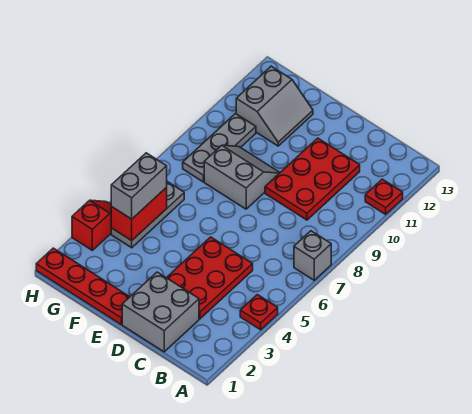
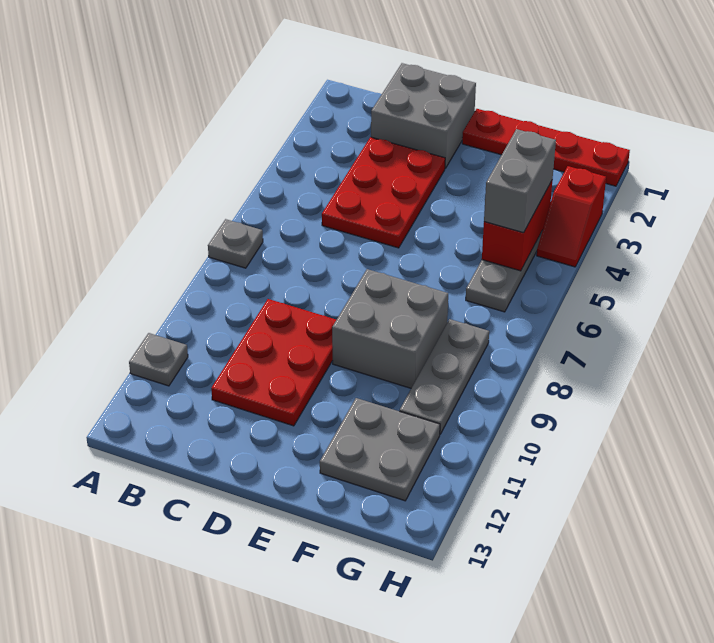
red 1x1 plate [240,295,278,330] -> none
grey 1x1 brick [294,231,331,280] -> grey 1x1 plate [208,219,263,268]
red 1x1 plate [365,179,403,214] -> grey 1x1 plate [129,333,188,386]
grey 2x2 slope [204,145,280,209] -> grey 2x2 brick [332,269,448,388]
grey 2x2 slope [236,66,313,146] -> grey 2x2 plate [320,398,440,501]

